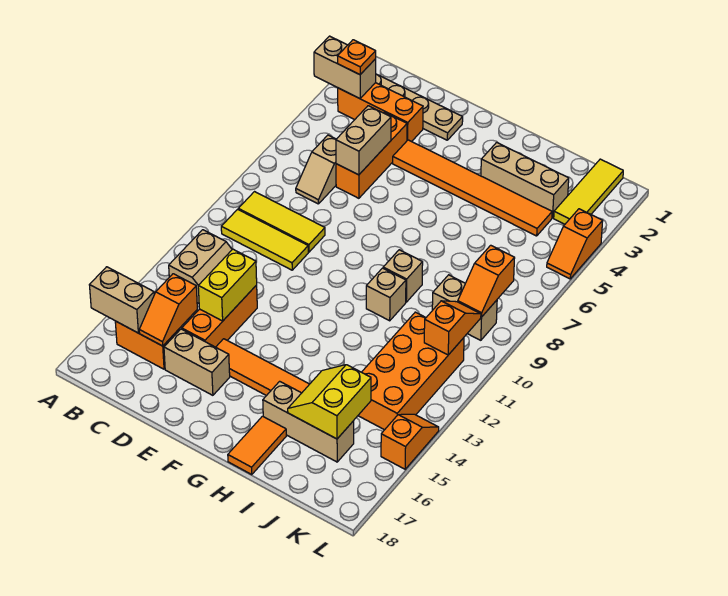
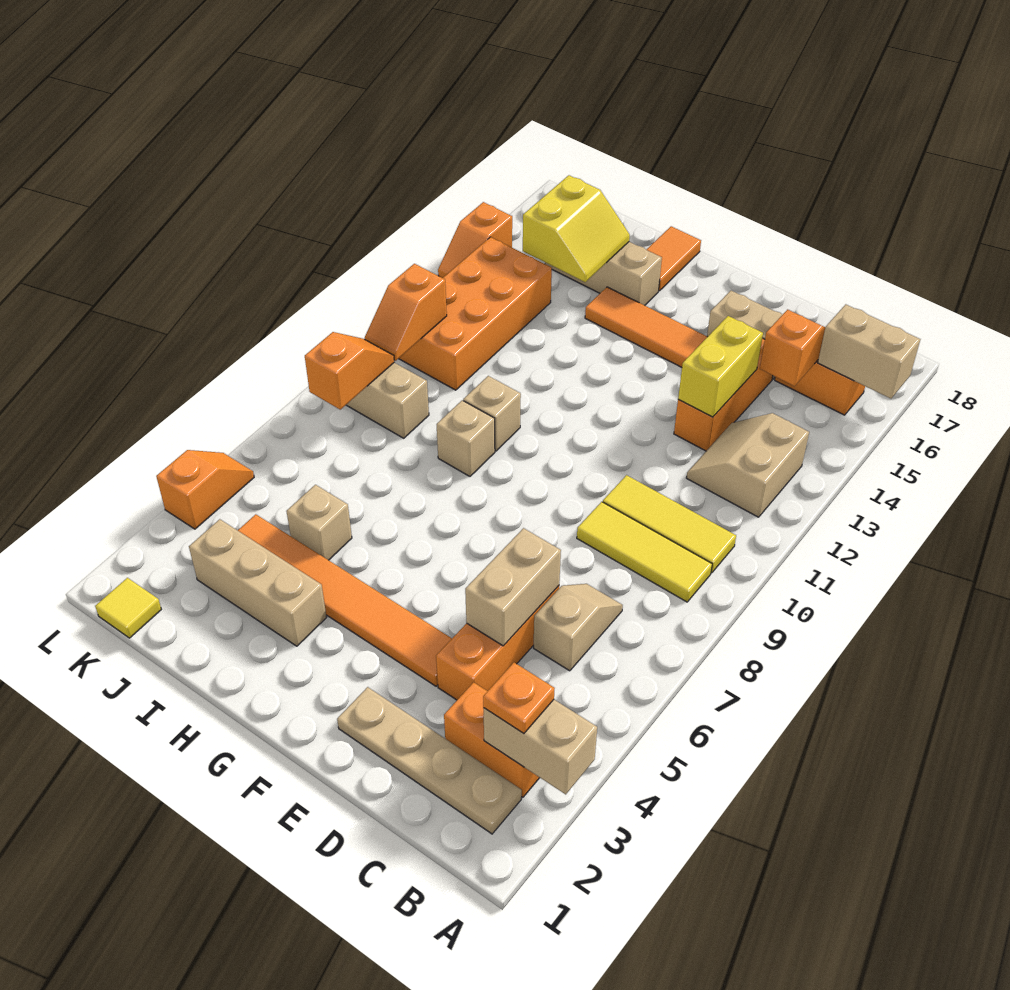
orange 1x3 brick [338,83,423,142] -> orange 1x2 brick [444,682,540,797]
none -> tan 1x1 brick [286,485,352,560]
yellow 1x3 tile [554,159,623,224] -> yellow 1x1 tile [95,578,161,638]

